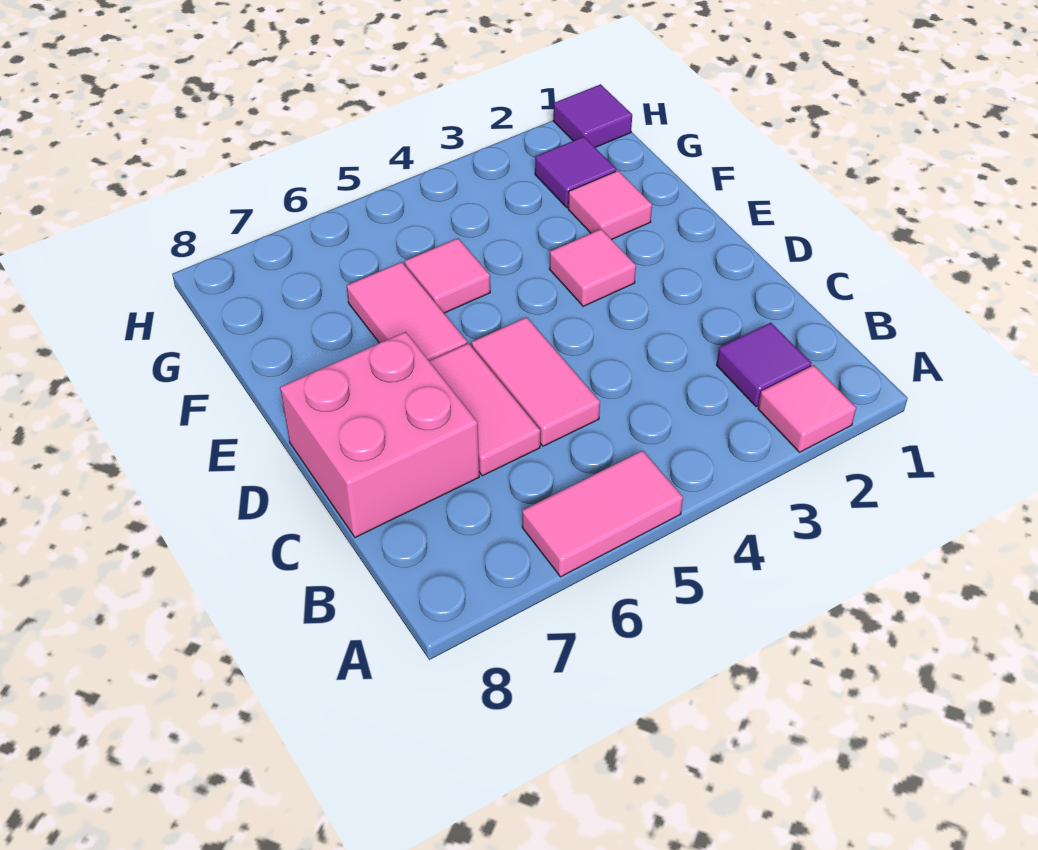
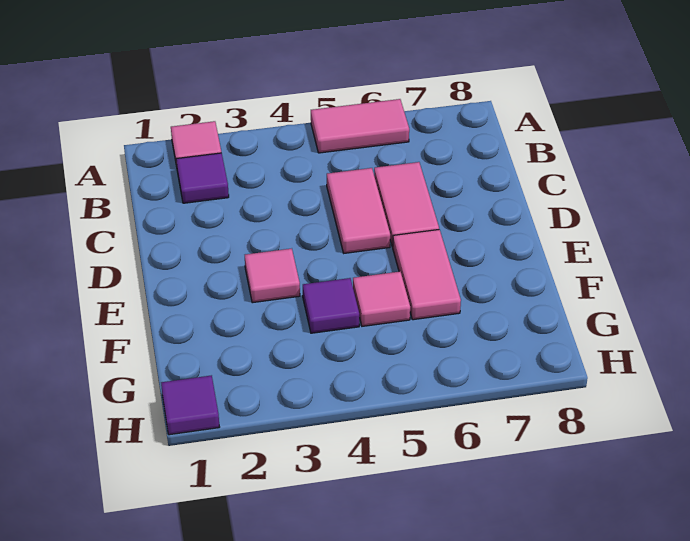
pink 2x2 brick [280,332,479,537] -> none
pink 1x1 tile [568,171,652,239] -> none
purple 1x1 tile [535,137,617,208] -> purple 1x1 tile moved to [303,278,359,333]

